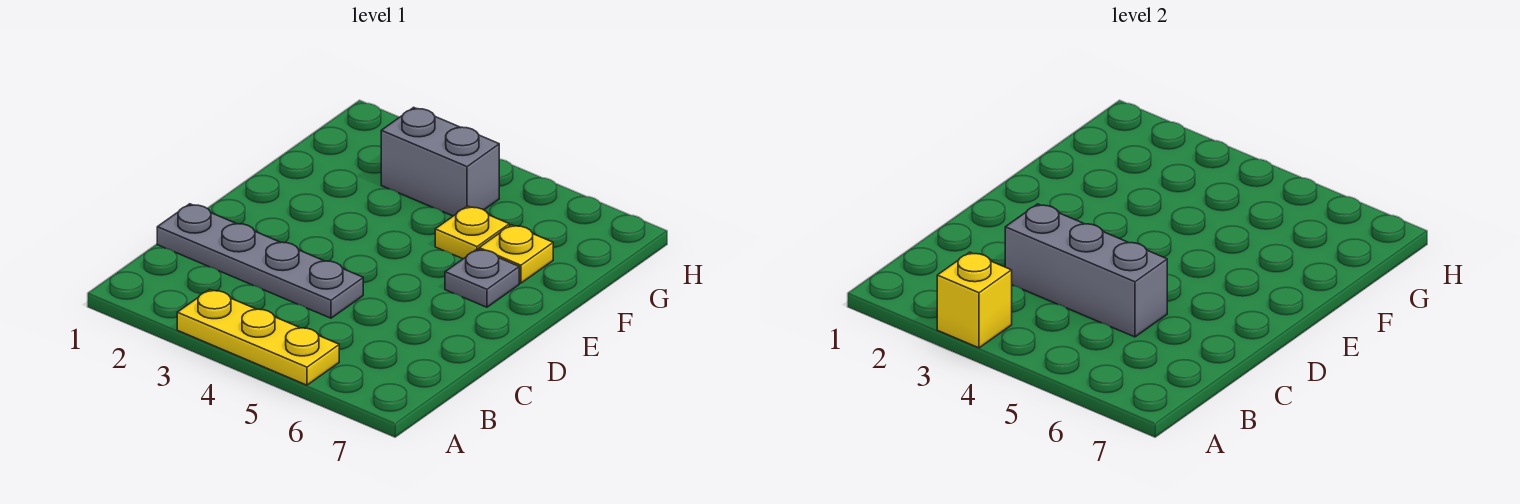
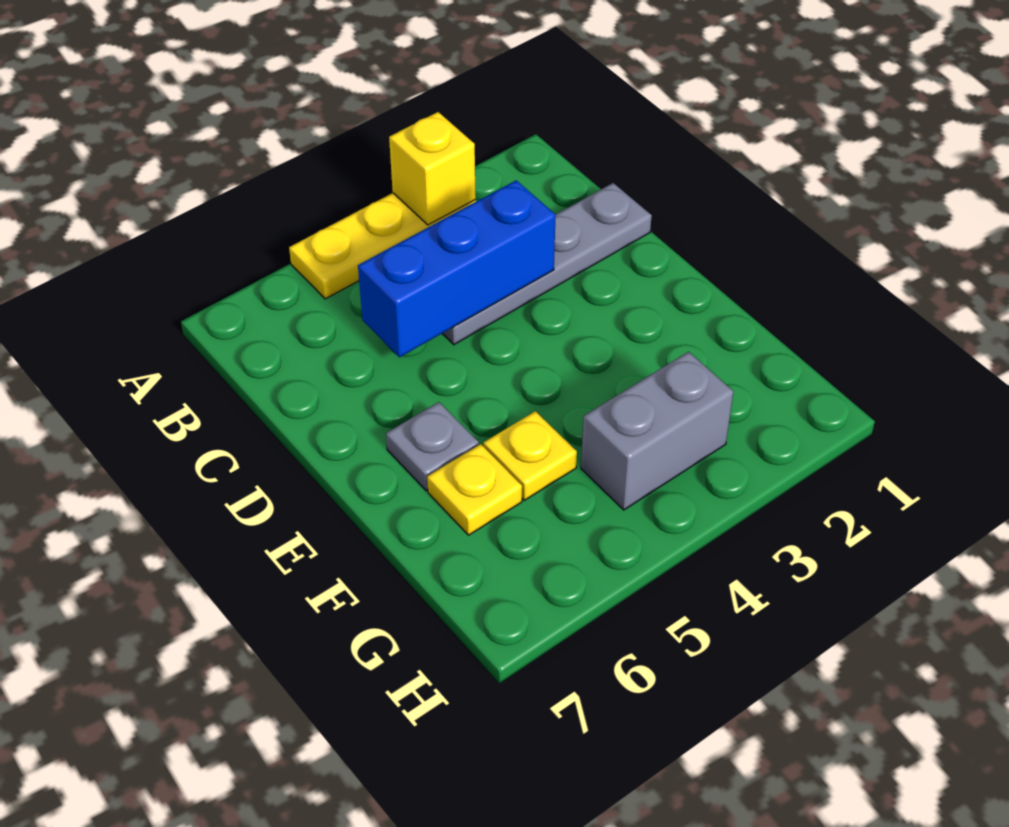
grey 1x3 brick [1005,204,1167,337] -> blue 1x3 brick [358,180,556,357]

